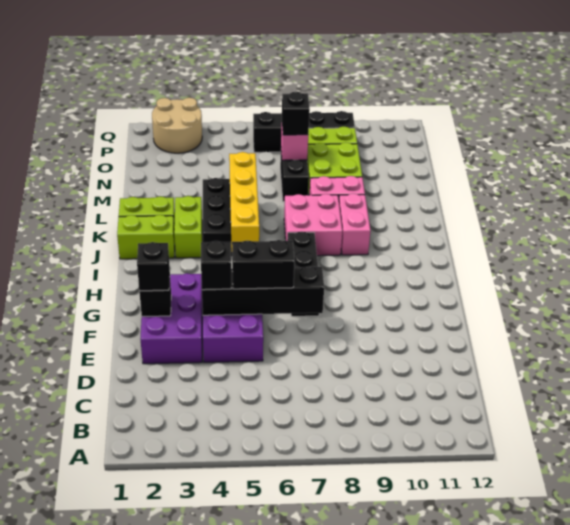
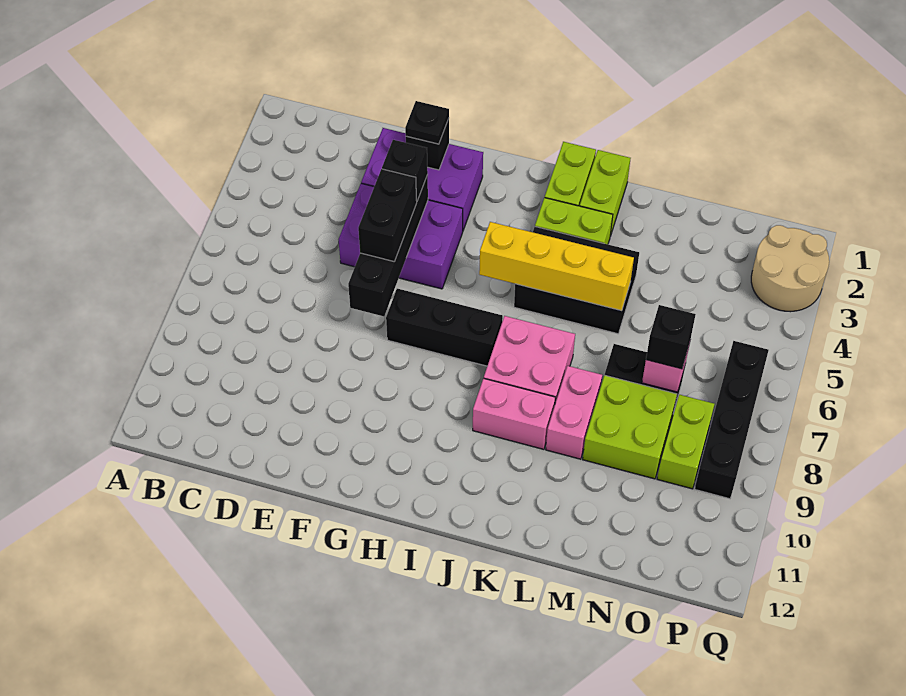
black 1x1 brick [137,242,170,291] -> black 1x1 plate [405,101,449,144]

